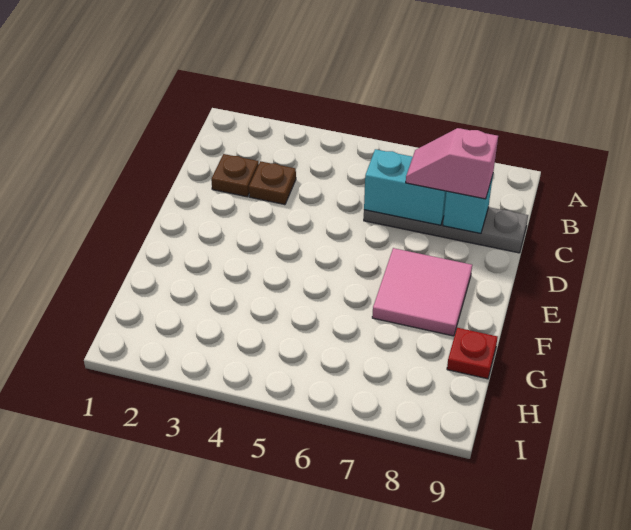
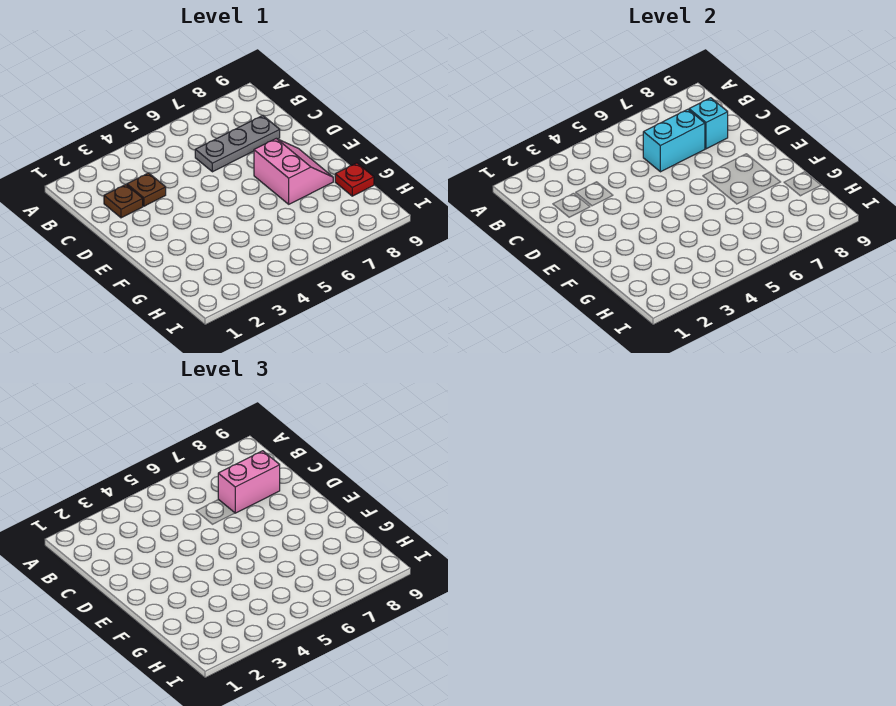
grey 1x4 plate [364,207,528,253] -> grey 1x3 plate [195,115,280,172]
pink 1x2 slope [406,128,498,199] -> pink 1x2 brick [218,451,280,513]
pink 2x2 tile [372,248,472,336] -> pink 2x2 slope [254,139,333,204]

